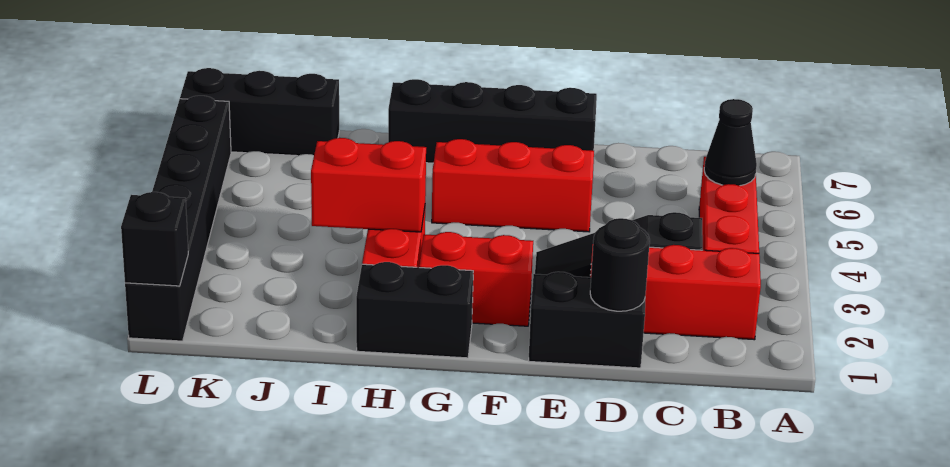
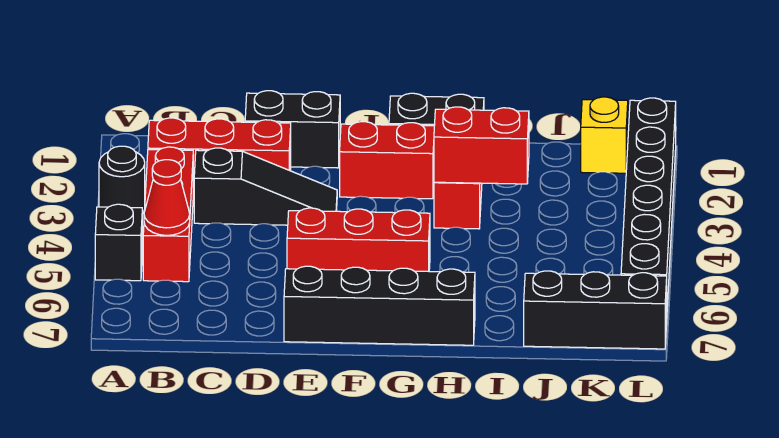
black 1x1 cone [704,99,757,186] -> red 1x1 cone [144,160,190,235]
black 1x1 round brick [590,218,650,311] -> black 1x1 round brick moved to [99,146,145,214]
none -> yellow 1x1 brick [581,97,628,173]
black 1x1 brick [121,192,188,286] -> black 1x1 brick moved to [95,204,142,281]

